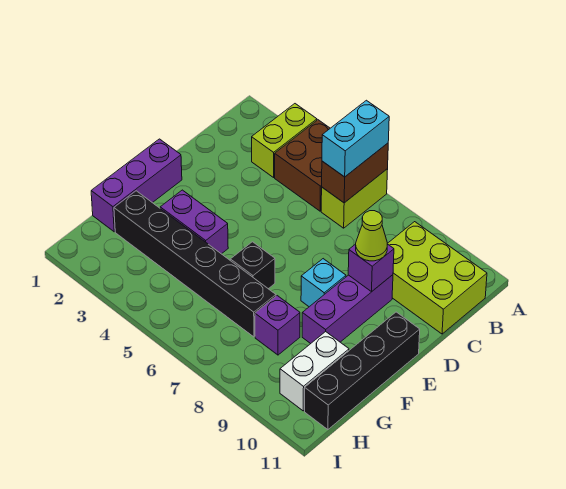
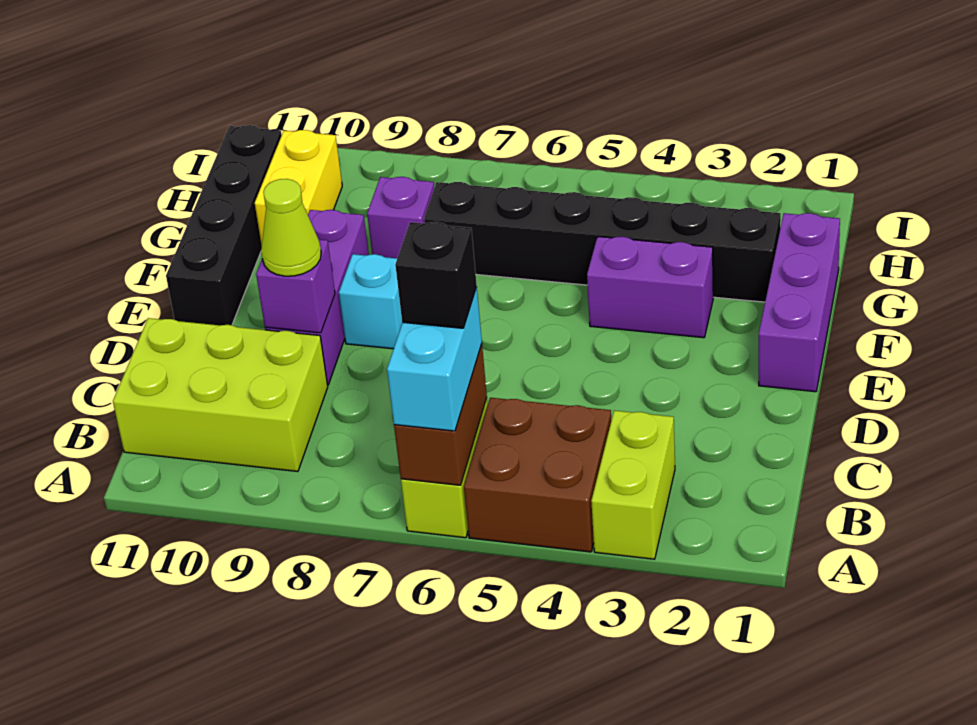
black 1x1 brick [230,242,275,289] -> black 1x1 brick moved to [395,222,477,328]
white 1x2 brick [280,332,349,411] -> yellow 1x2 brick [255,130,342,246]

